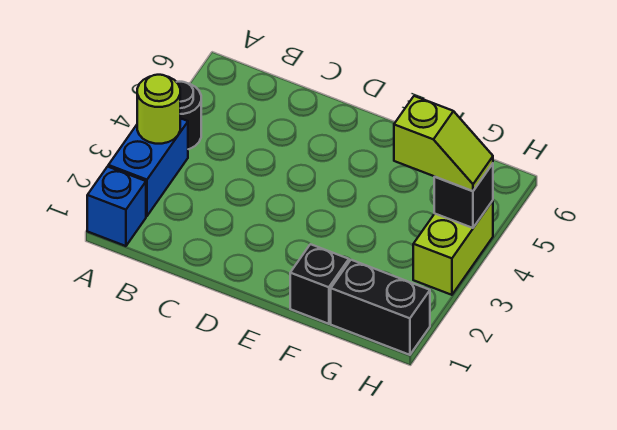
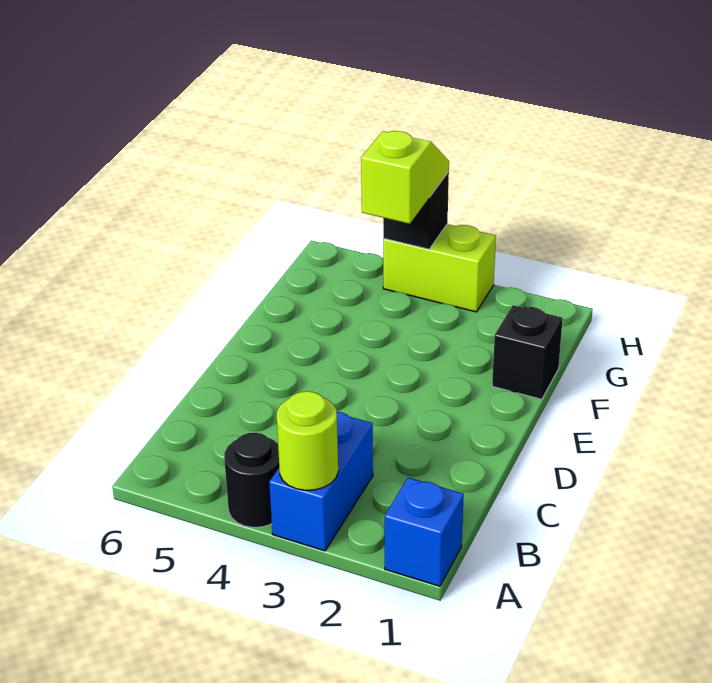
blue 1x2 brick [108,118,188,216] -> blue 1x2 brick turned to [269,412,373,551]
black 1x2 brick [331,260,430,355] -> none

